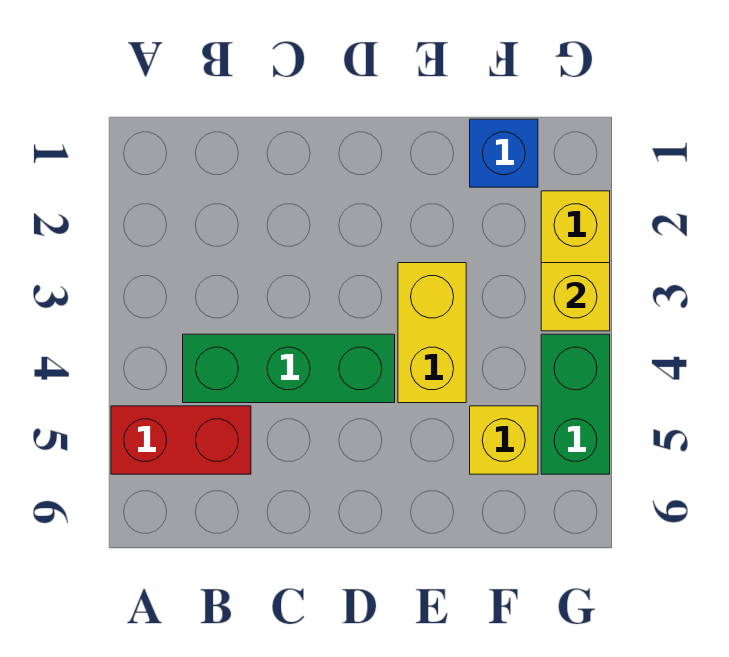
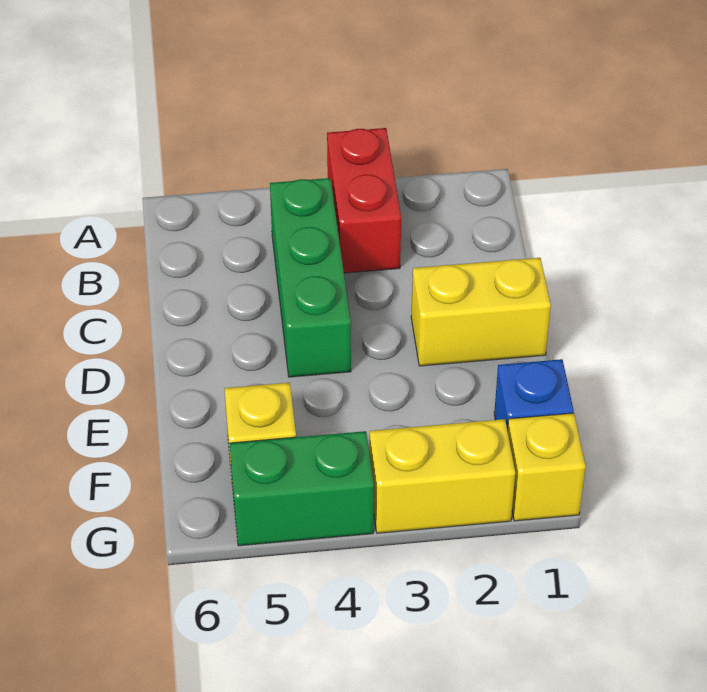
red 1x2 brick [111,406,251,474] -> red 1x2 brick moved to [327,128,401,273]
yellow 1x2 brick [398,263,466,403] -> yellow 1x2 brick moved to [411,258,551,366]
yellow 1x1 brick [541,263,610,331] -> yellow 1x1 brick moved to [507,413,586,521]

